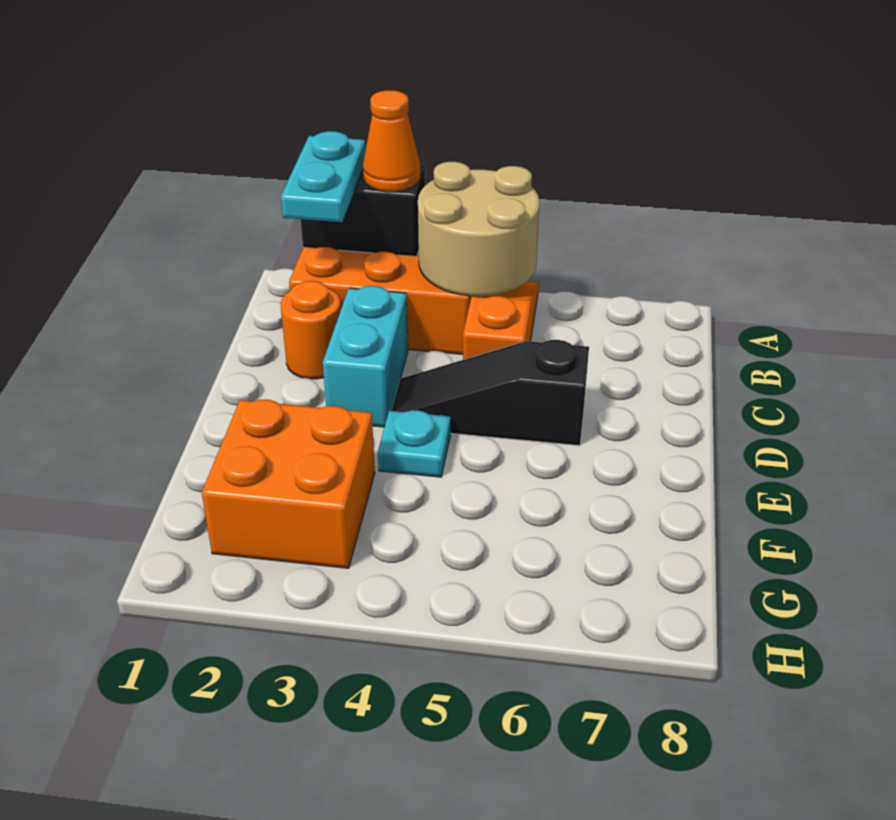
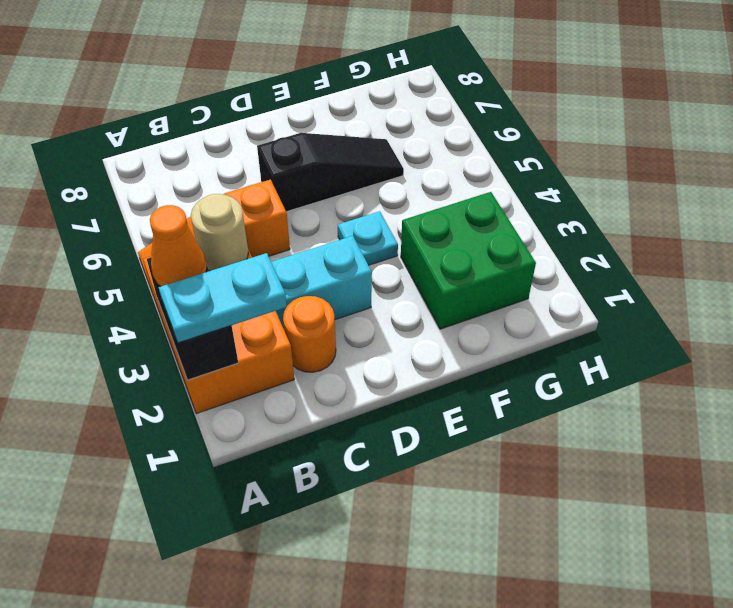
tan 2x2 round brick [418,162,539,296] -> tan 1x1 round brick [191,194,248,271]
black 1x3 slope [392,340,589,446] -> black 1x3 slope turned to [257,133,404,212]
orange 2x2 brick [202,400,375,568] -> green 2x2 brick [401,192,536,329]

